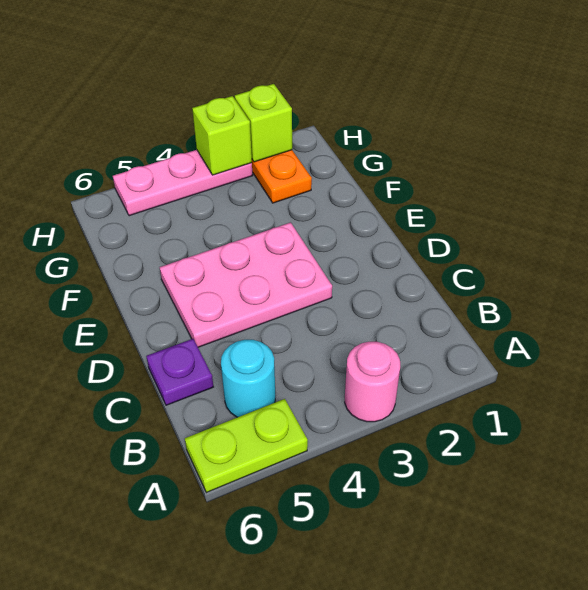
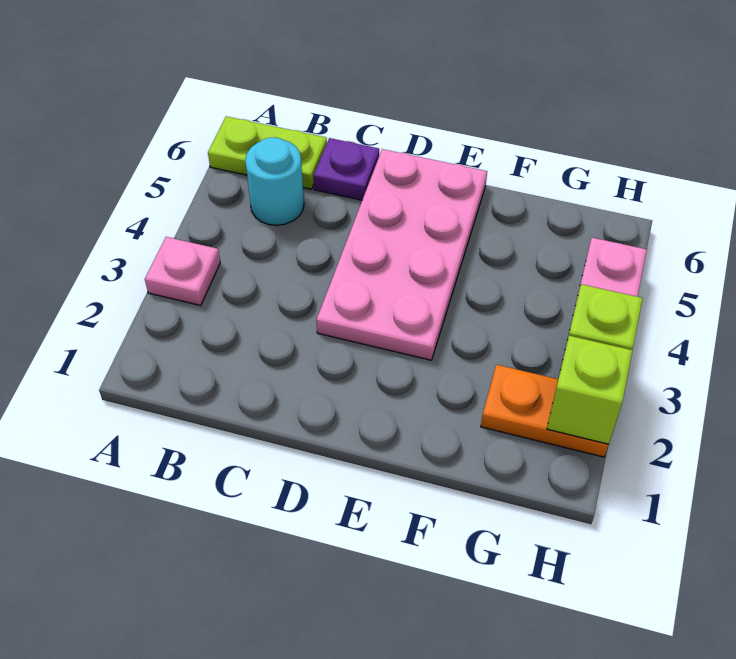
pink 1x1 round brick [345,342,400,422] -> pink 1x1 plate [145,237,220,306]
lime 1x2 plate [185,399,308,493] -> lime 1x2 plate turned to [208,116,327,189]
pink 2x3 plate [160,222,332,347] -> pink 2x4 plate [316,149,487,360]

